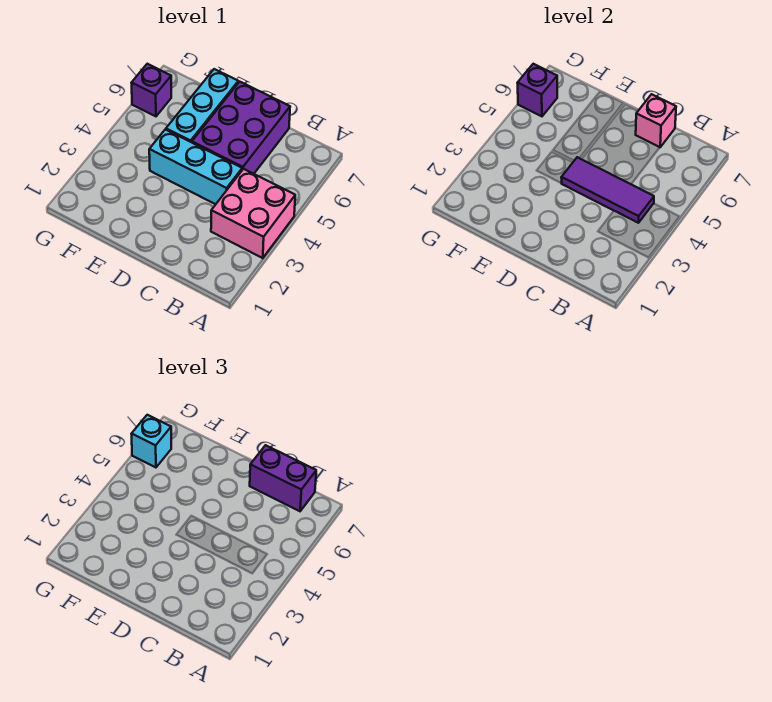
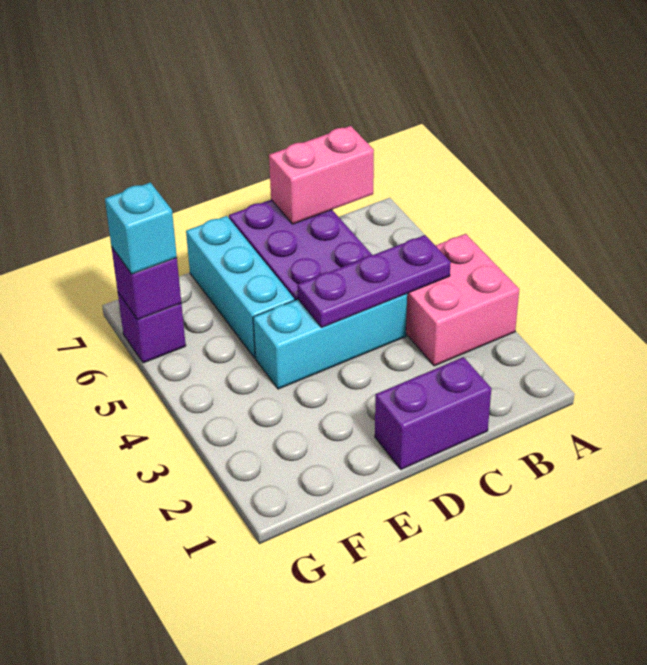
purple 1x3 tile [561,157,654,223] -> purple 1x3 plate [297,235,451,328]
purple 1x2 brick [250,445,316,511] -> purple 1x2 brick moved to [375,357,491,469]
pink 1x1 brick [636,94,676,147] -> pink 1x2 brick [269,126,374,224]

